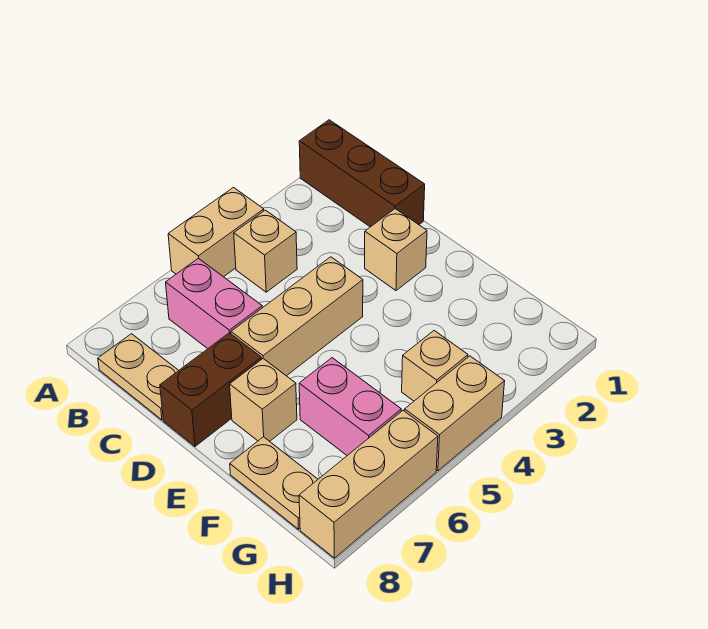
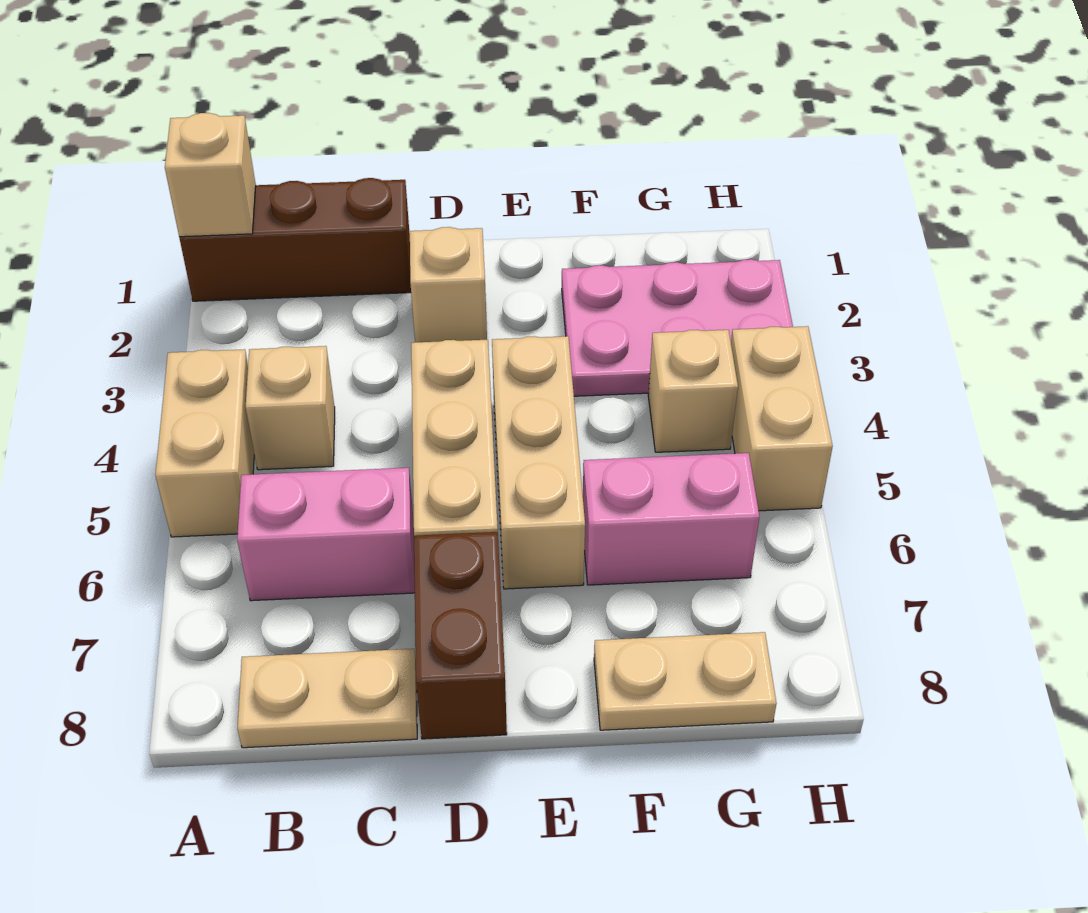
tan 1x1 brick [230,359,297,441] -> tan 1x1 brick moved to [165,113,256,237]
none -> pink 2x3 plate [562,259,793,396]
tan 1x3 brick [299,410,438,558] -> tan 1x3 brick moved to [492,336,585,589]

